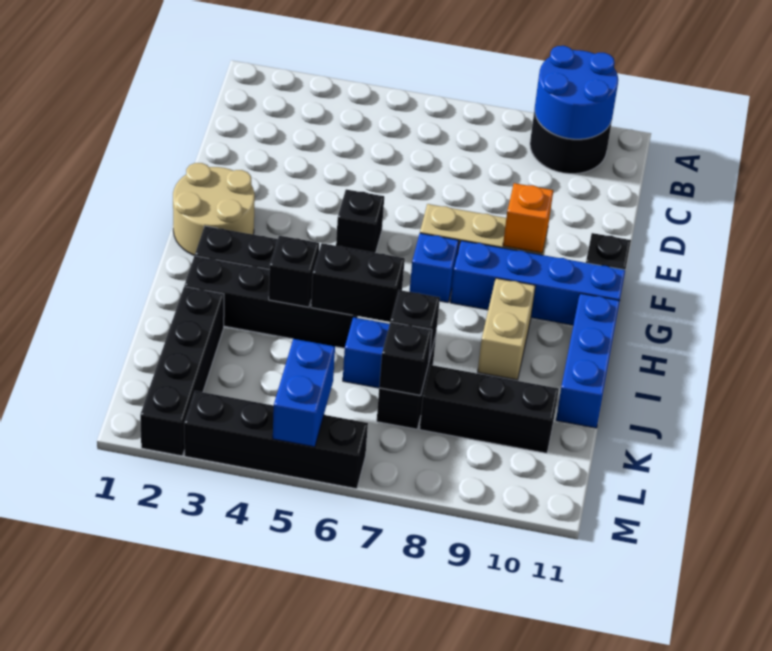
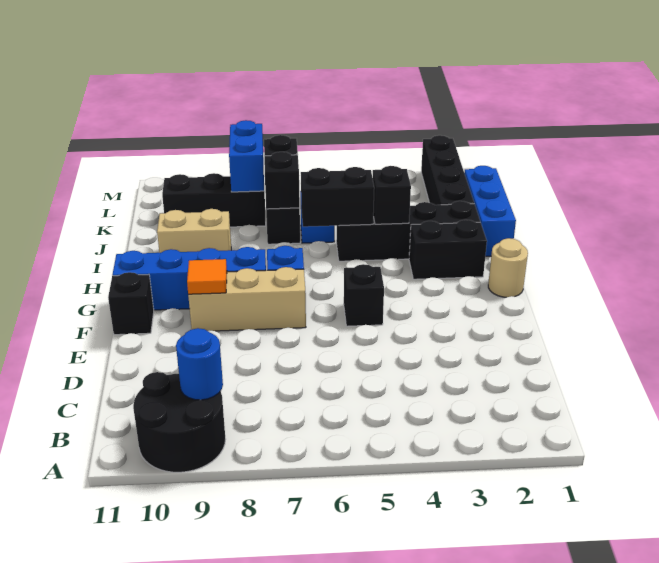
blue 2x2 round brick [534,46,618,139] -> blue 1x1 round brick [176,328,223,400]
tan 2x2 round brick [173,163,255,256] -> tan 1x1 round brick [488,238,528,297]
orange 1x1 brick [503,183,553,253] -> orange 1x1 tile [187,259,227,294]
tan 1x2 brick [478,278,535,380] -> tan 1x2 brick turned to [157,209,231,253]
blue 1x3 brick [556,293,620,428] -> blue 1x3 brick moved to [464,166,516,256]
blue 1x2 brick [273,339,335,447] -> blue 1x2 brick moved to [229,120,264,192]
black 1x4 brick [184,391,368,489] -> none

